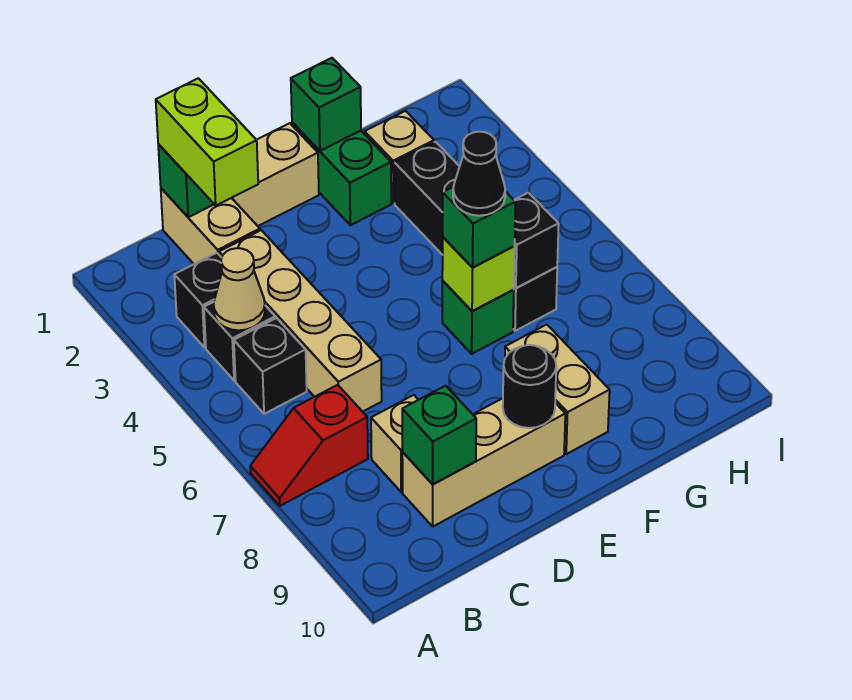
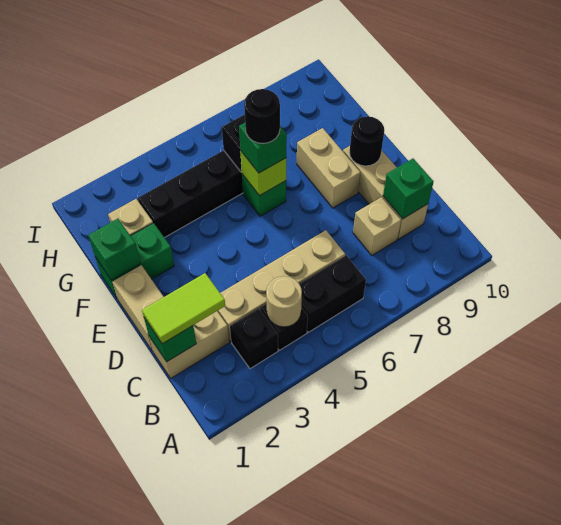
red 1x2 slope [250,385,368,506] -> none
tan 1x1 cone [214,248,265,330] -> tan 1x1 round brick [266,276,302,327]
black 1x1 brick [234,318,307,414] -> black 1x2 brick [299,255,366,332]
lime 1x2 brick [156,78,258,205] -> lime 1x2 tile [142,273,225,344]
black 1x1 cone [453,132,505,216] -> black 1x1 round brick [244,89,280,143]
tan 1x2 brick [505,325,610,454] -> tan 1x2 brick turned to [297,128,360,208]

